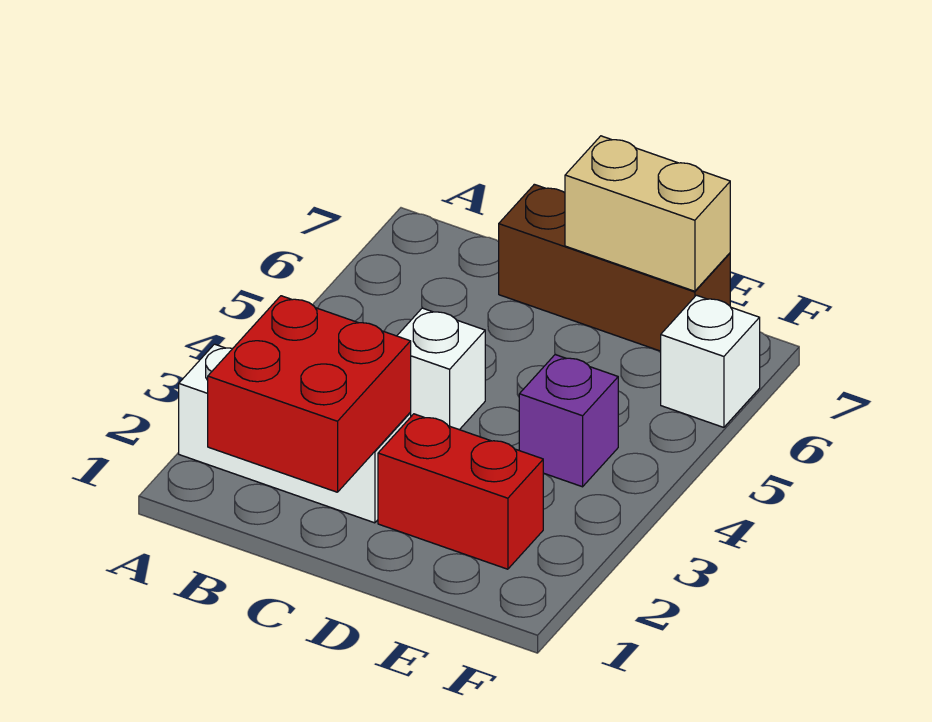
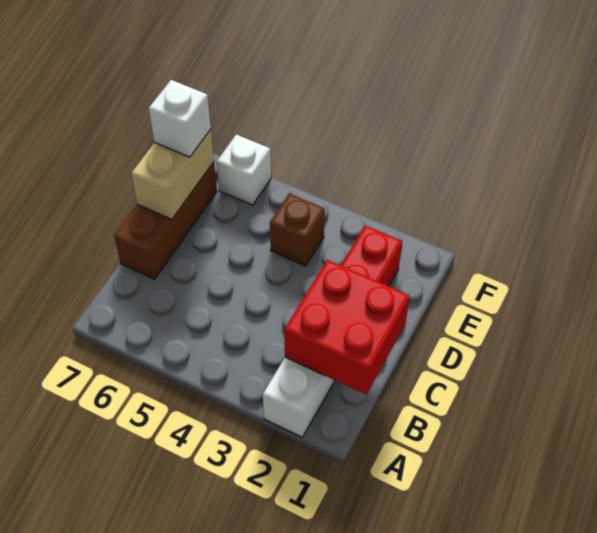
white 1x1 brick [397,308,485,430] -> white 1x1 brick moved to [149,80,211,157]
purple 1x1 brick [519,355,618,487] -> brown 1x1 brick [270,194,325,266]

